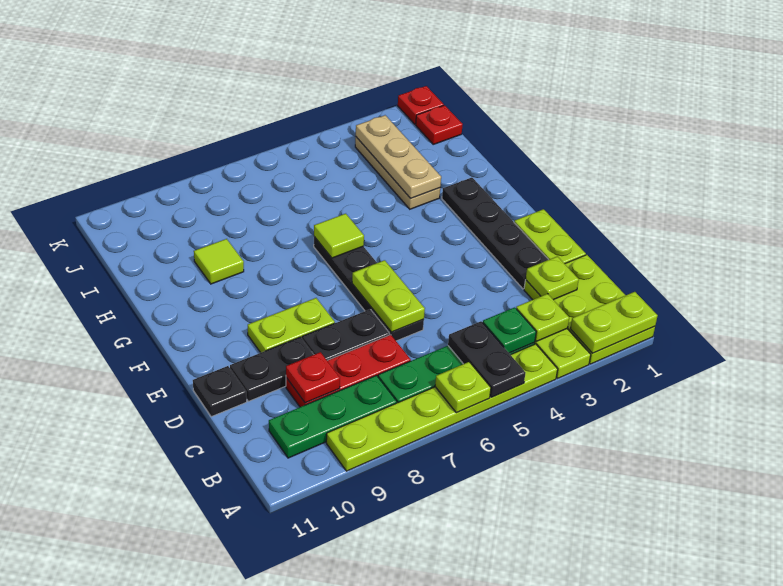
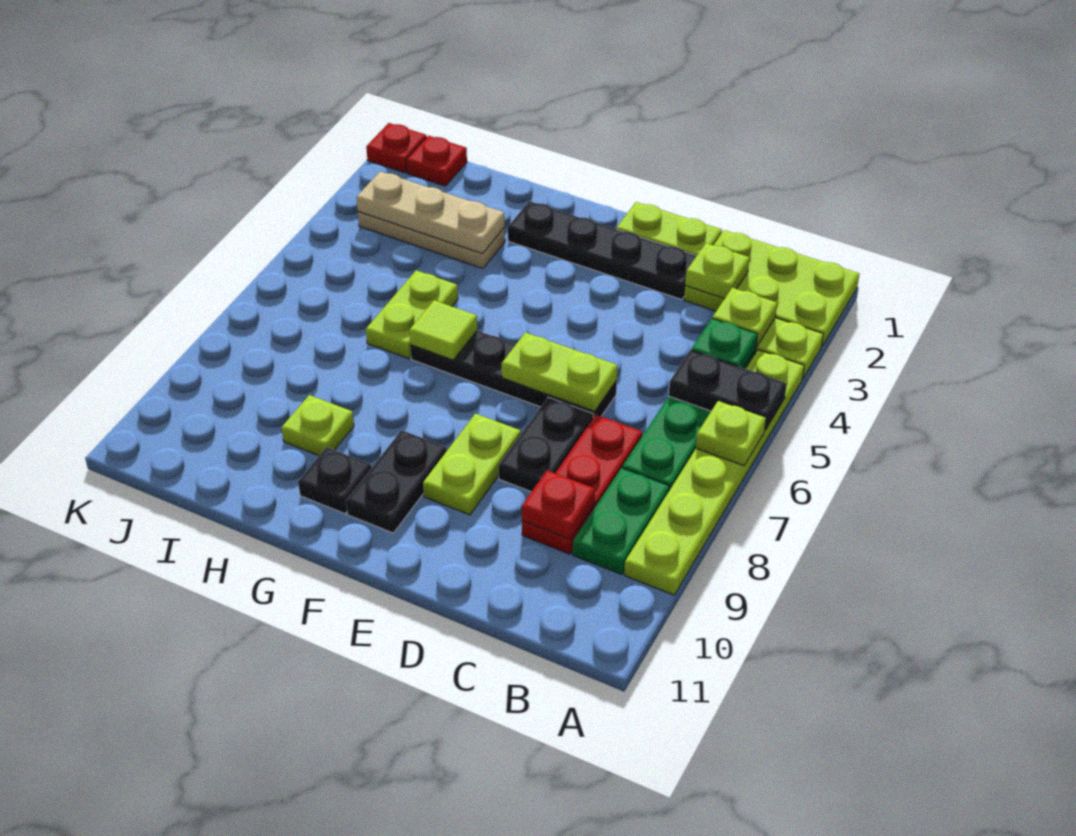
lime 1x2 plate [570,292,658,353] -> lime 1x2 plate moved to [366,270,458,359]
green 1x3 plate [269,375,397,458] -> green 1x2 plate [573,468,669,574]
black 1x2 plate [230,337,314,401] -> black 1x2 plate moved to [346,430,447,533]
black 1x1 plate [193,366,247,417] -> black 1x1 plate moved to [298,447,372,514]
lime 1x1 tile [194,239,244,284] -> lime 1x1 plate [282,395,354,456]

